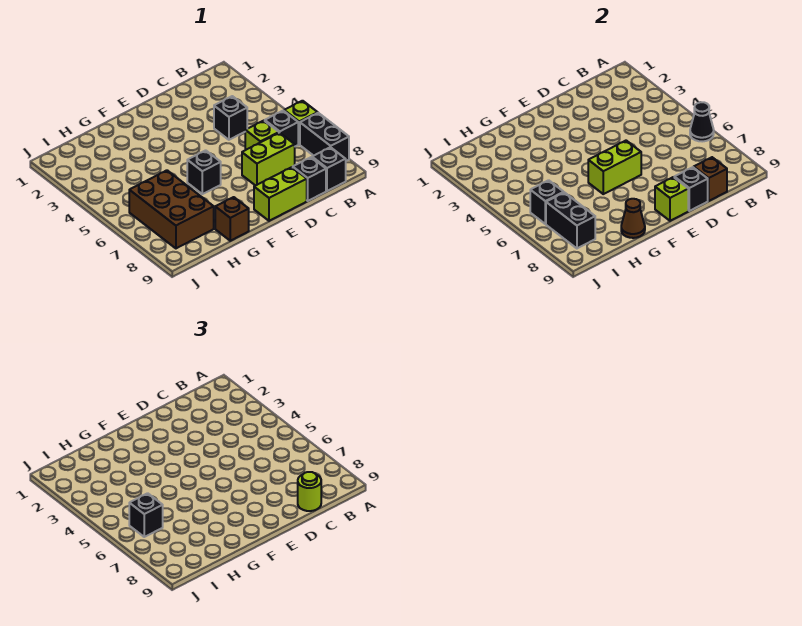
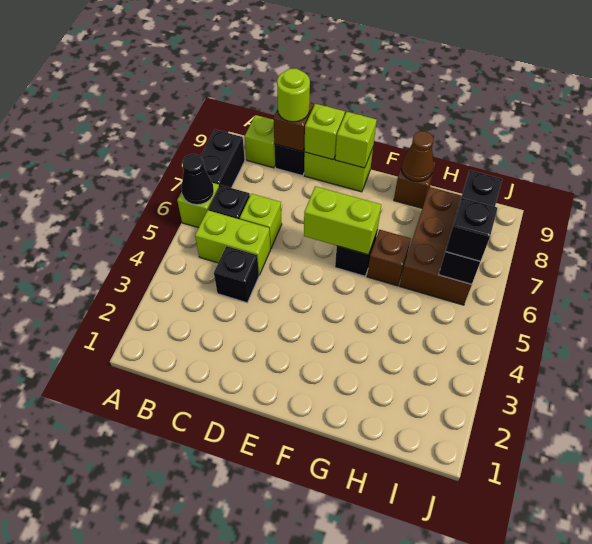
black 1x1 brick [312,147,346,191] -> lime 1x1 brick [245,115,275,168]
lime 1x2 brick [242,133,295,186] -> lime 1x2 brick moved to [195,210,270,275]
black 1x1 brick [674,167,708,211] -> lime 1x1 brick [305,104,345,160]
none -> brown 1x1 brick [367,230,411,286]

